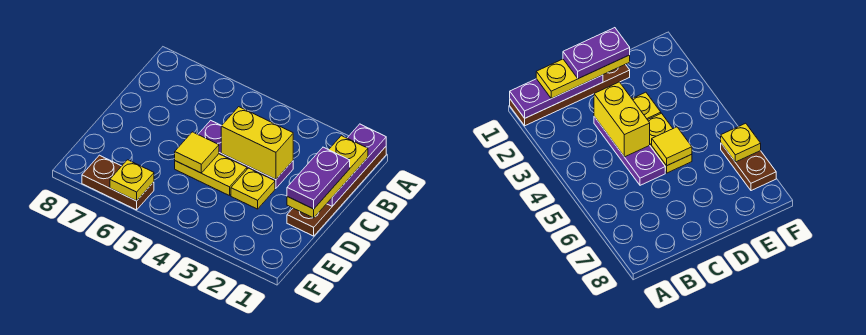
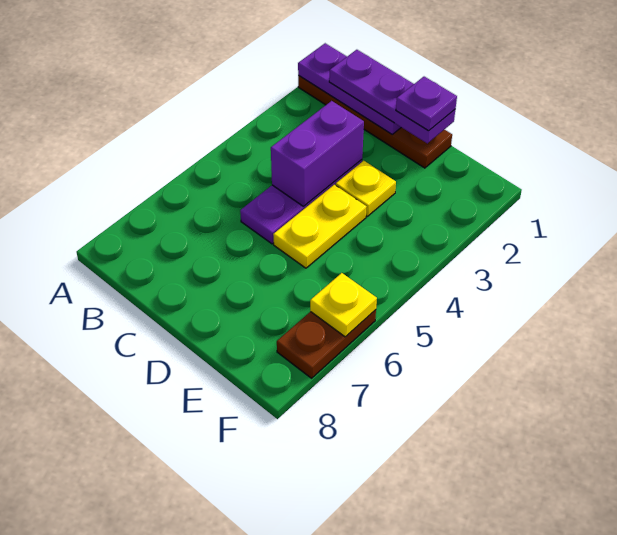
yellow 1x3 plate [287,136,368,218] -> purple 1x3 plate [329,50,455,143]
purple 1x2 plate [287,147,350,209] -> purple 1x1 plate [396,77,457,131]
yellow 1x2 brick [221,107,293,179] -> purple 1x2 brick [271,101,364,206]
yellow 1x1 tile [175,132,219,173] -> none

